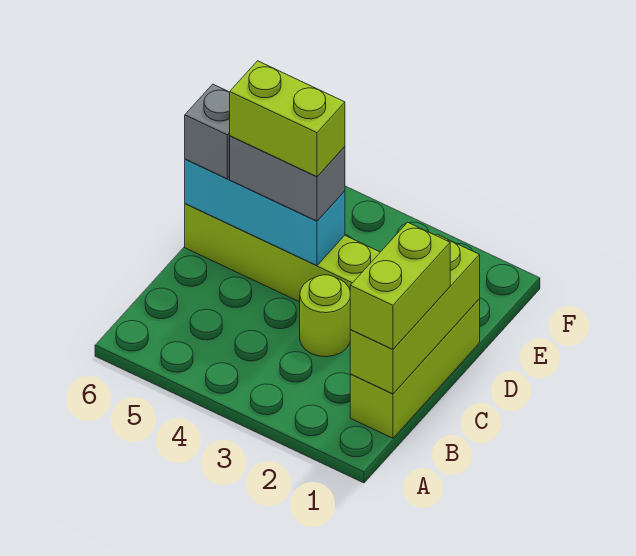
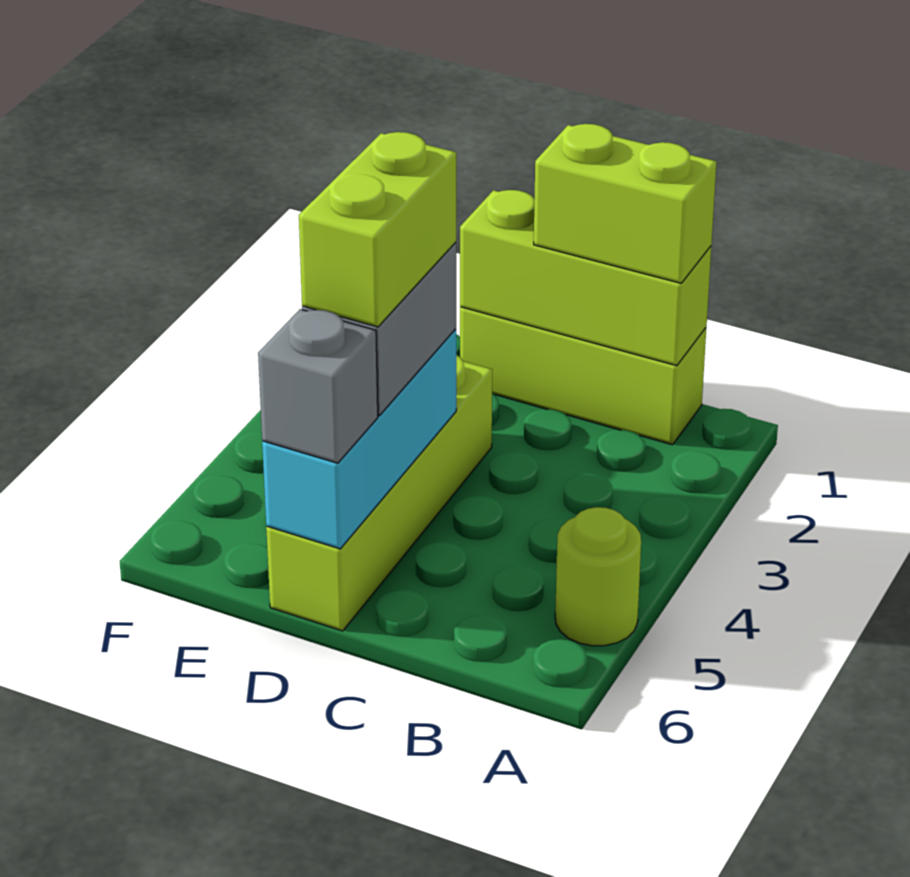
lime 1x1 round brick [300,275,351,357] -> lime 1x1 round brick moved to [555,507,641,646]

